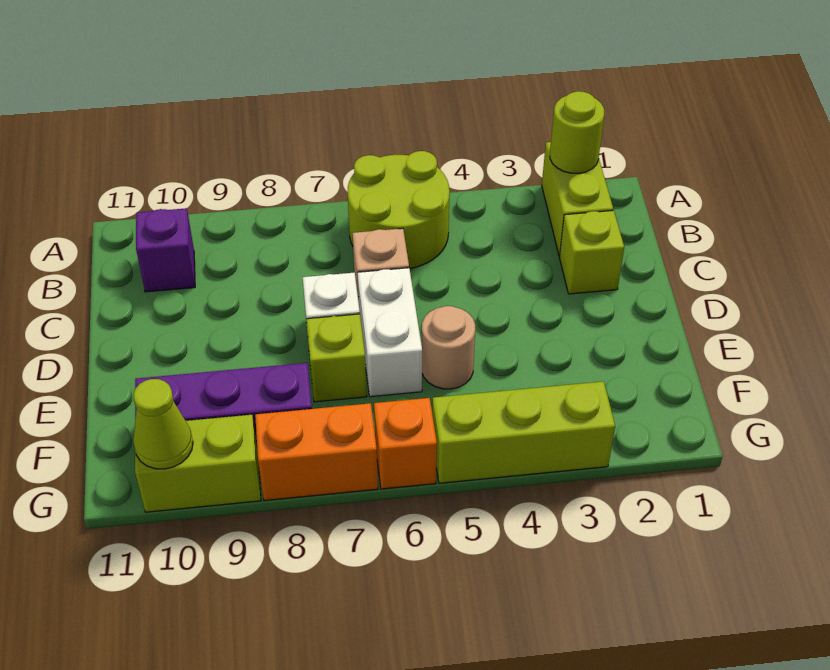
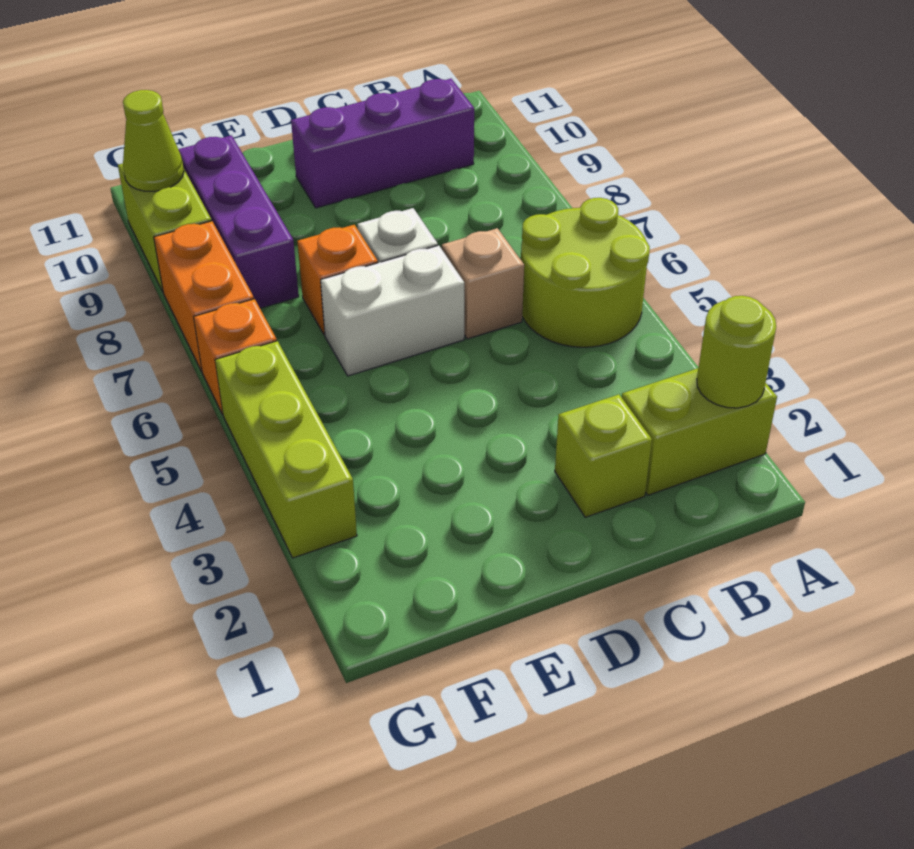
purple 1x1 brick [136,208,195,292] -> purple 1x3 brick [291,79,474,208]
tan 1x1 round brick [422,306,475,389] -> none
lime 1x1 brick [306,314,367,402] -> orange 1x1 brick [297,225,378,335]

